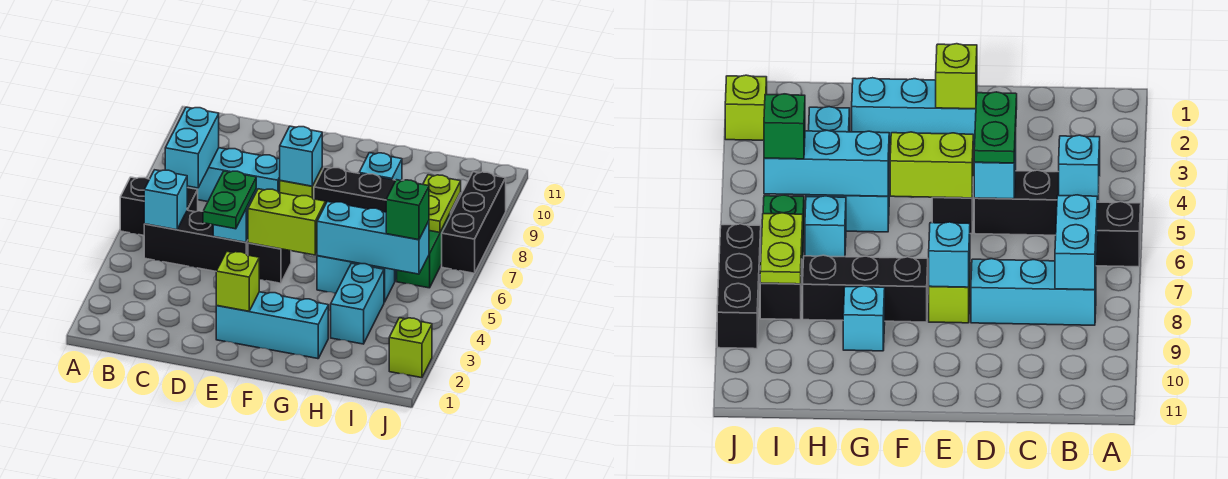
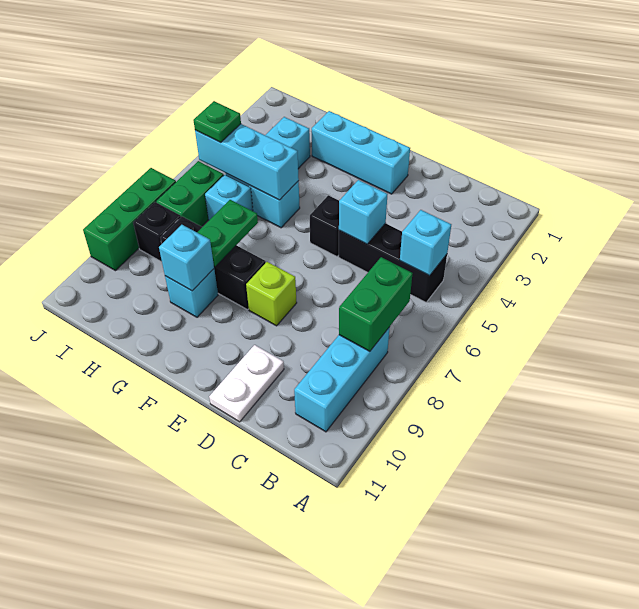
black 1x2 brick [120,177,198,235] -> none
cyan 1x2 brick [165,107,219,188] -> green 1x2 brick [339,257,413,351]
cyan 1x3 brick [187,148,280,202] -> cyan 1x3 brick turned to [294,327,390,432]
green 1x2 plate [203,171,256,229] -> green 1x2 plate moved to [197,200,258,267]
none -> white 1x2 plate [209,345,284,422]
lime 1x1 brick [216,252,259,311] -> none
lime 1x2 brick [248,189,325,255] -> none
cyan 1x1 brick [280,126,322,186] -> cyan 1x1 brick moved to [159,225,214,291]
green 1x1 brick [386,180,429,240] -> green 1x1 plate [193,101,241,143]
lime 1x2 plate [423,175,461,232] -> none
lime 1x1 brick [389,318,432,378] -> none
black 1x3 brick [442,172,506,273] -> green 1x3 brick [83,168,176,271]

